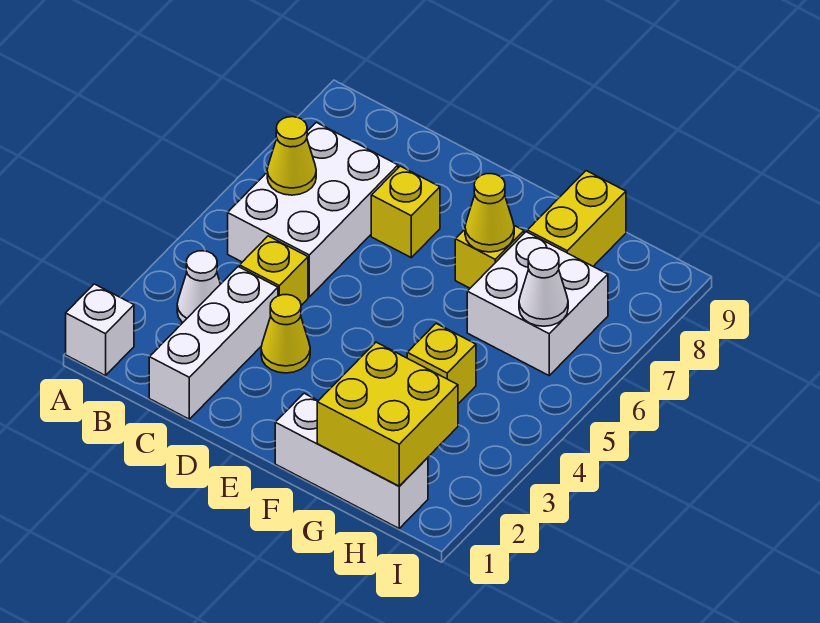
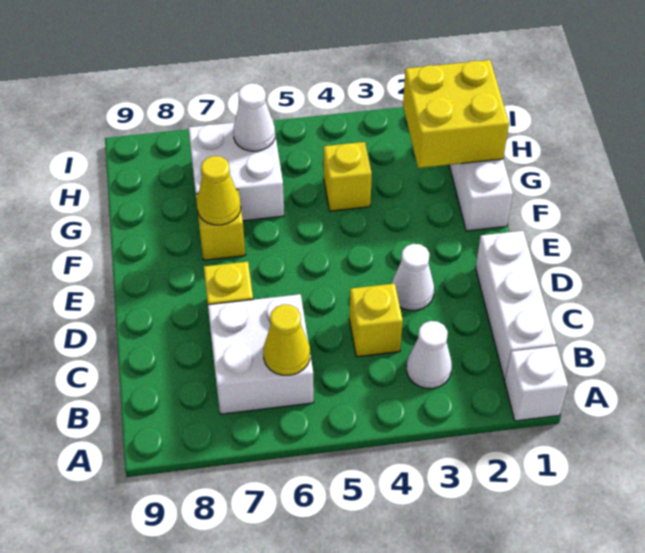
white 2x3 brick [228,122,398,297] -> white 2x2 brick [208,294,314,414]
white 1x3 brick [149,267,278,419] -> white 1x3 brick turned to [476,231,556,380]
yellow 1x1 cone [261,295,310,373] -> white 1x1 cone [391,244,434,310]
yellow 1x2 brick [527,171,626,266] -> none

